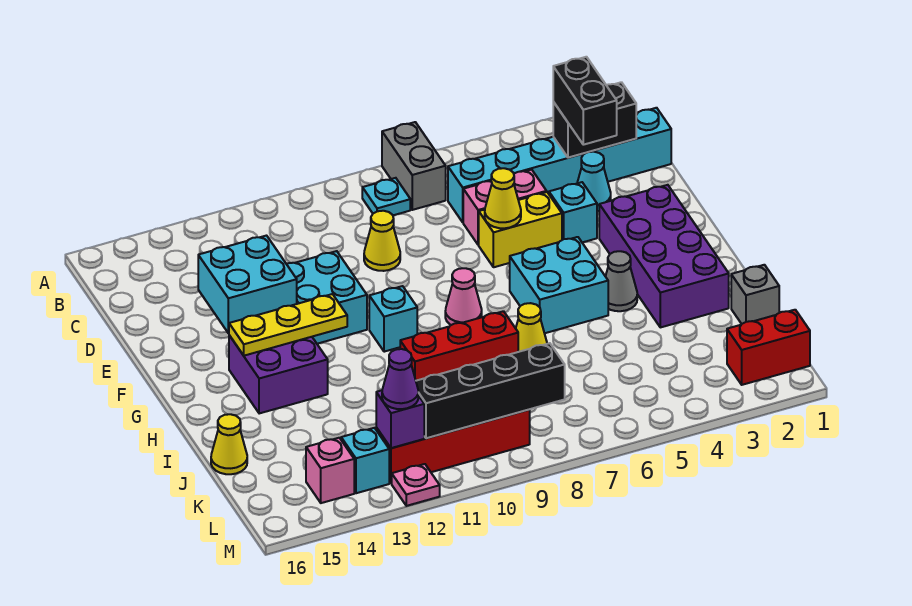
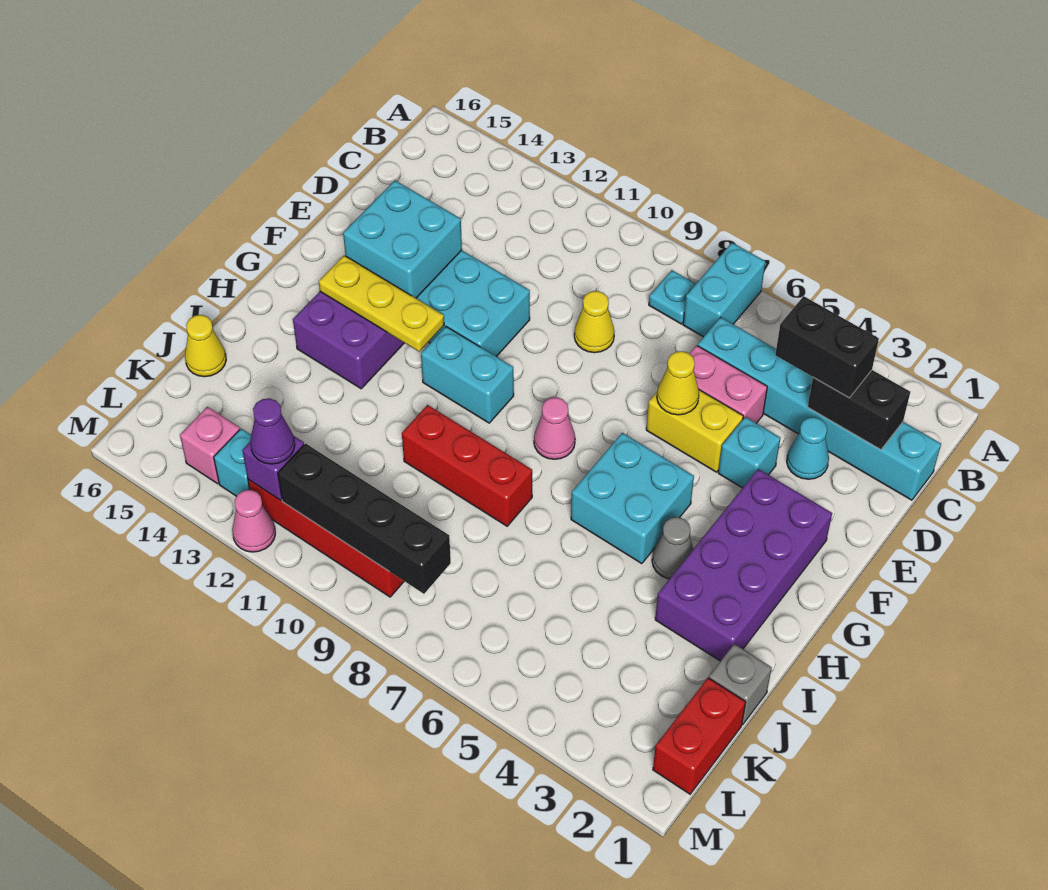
grey 1x2 brick [382,122,446,210] -> cyan 1x2 brick [683,243,765,337]
black 1x2 brick [553,57,617,145] -> black 1x2 brick turned to [775,296,879,398]
cyan 1x1 brick [369,286,417,352] -> cyan 1x2 brick [421,327,514,423]
yellow 1x1 cone [516,303,547,352] -> none
red 1x2 brick [727,310,810,385] -> red 1x2 brick turned to [653,678,746,794]
pink 1x1 plate [392,464,440,506] -> pink 1x1 cone [232,490,275,552]

